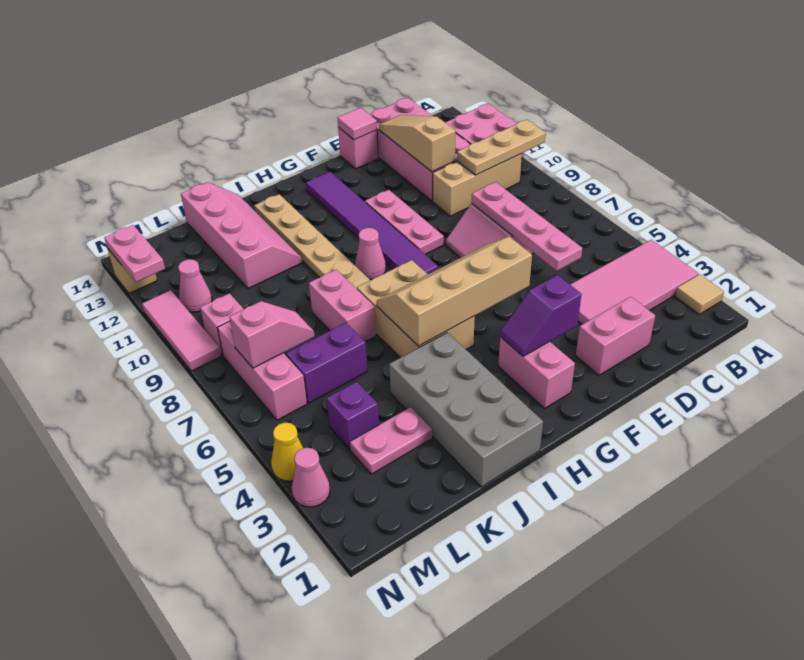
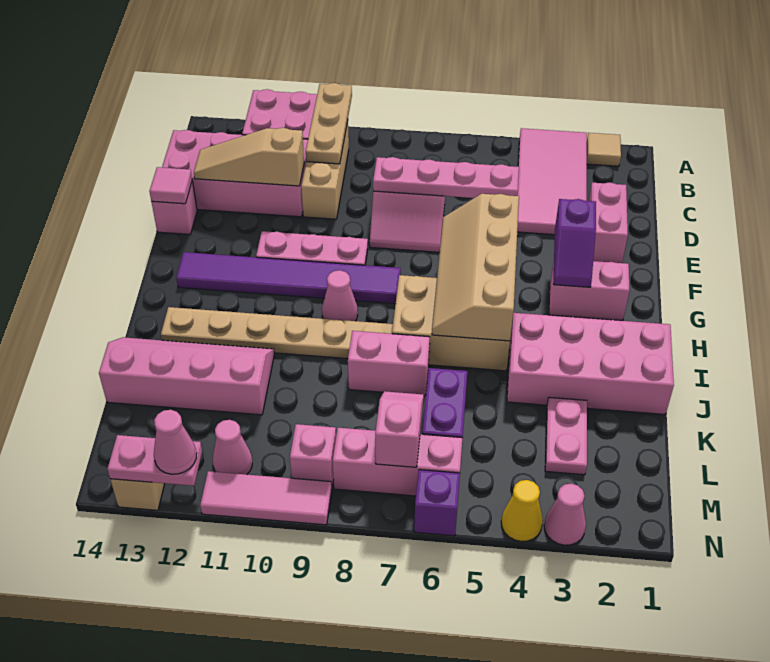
grey 2x4 brick [389,333,543,487] -> pink 2x4 brick [507,313,674,415]
purple 1x1 brick [326,382,379,450] -> purple 1x1 brick moved to [414,470,460,536]
none -> pink 1x1 cone [154,410,197,474]

